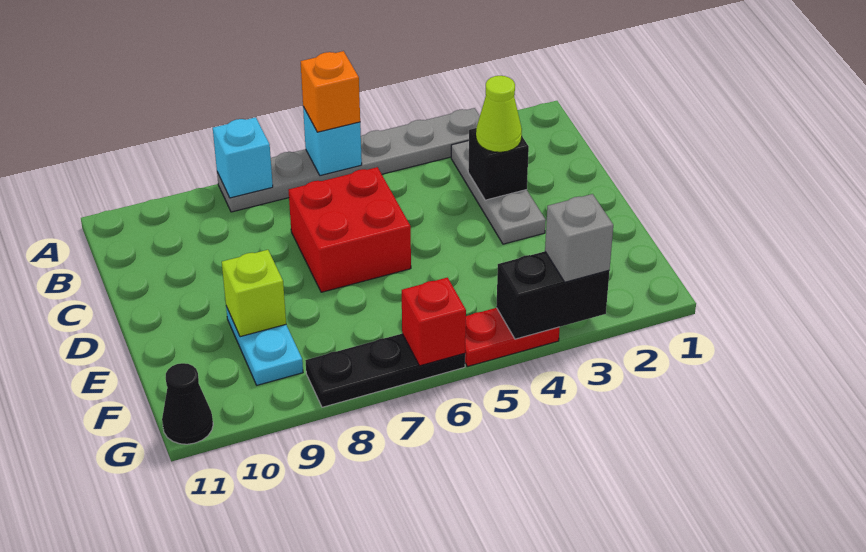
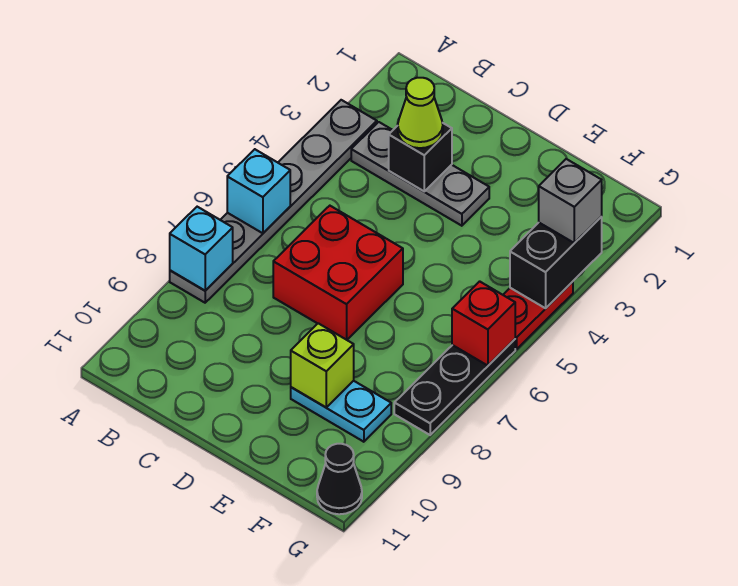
orange 1x1 brick [301,51,360,132] -> none

